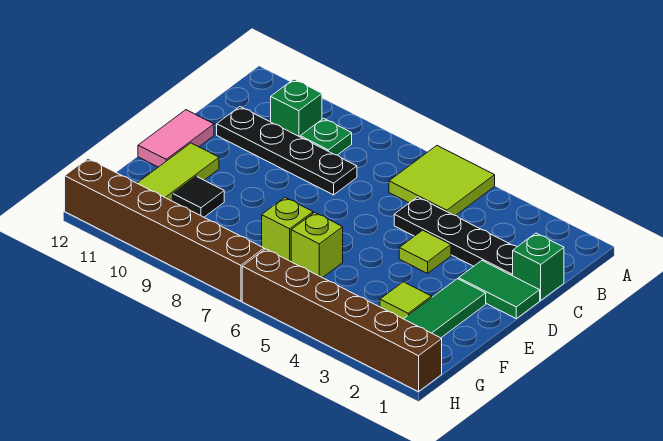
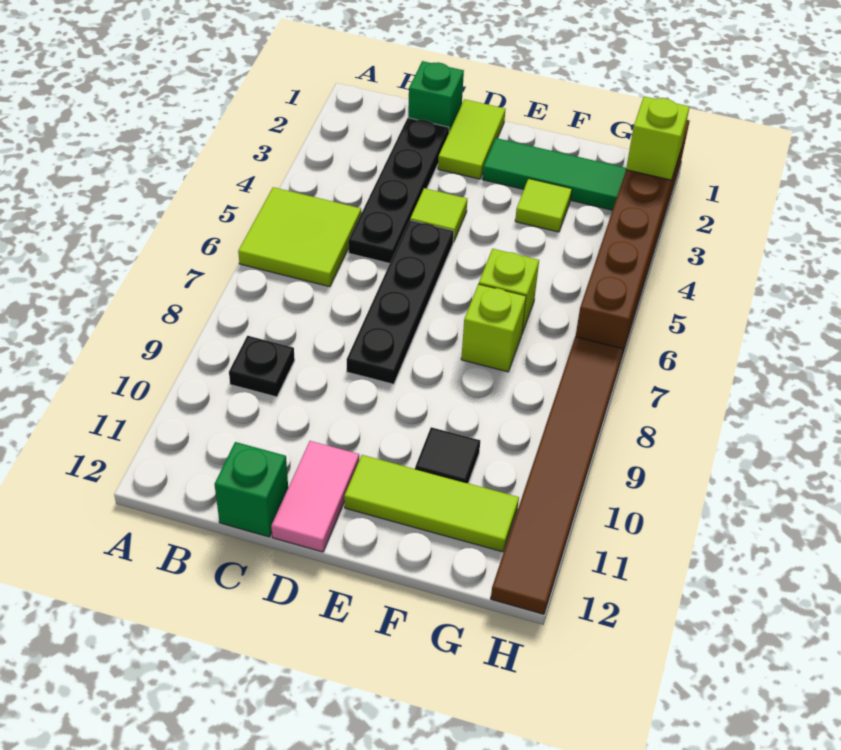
green 1x1 plate [300,118,352,155] -> black 1x1 plate [229,336,295,397]
green 1x1 brick [271,79,322,137] -> green 1x1 brick moved to [214,442,288,537]
black 1x4 plate [217,107,357,195] -> black 1x4 plate moved to [347,220,454,384]
green 1x2 tile [459,261,540,318] -> lime 1x2 tile [438,99,505,179]
pink 1x2 tile [138,110,214,167] -> pink 1x2 tile turned to [271,441,359,552]
none -> lime 1x1 brick [626,96,689,180]
brown 1x6 brick [65,159,264,301] -> brown 1x6 tile [491,337,623,614]

